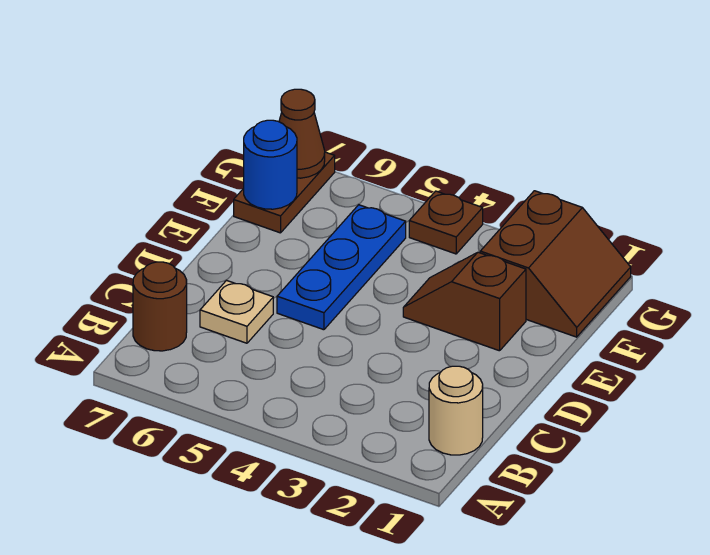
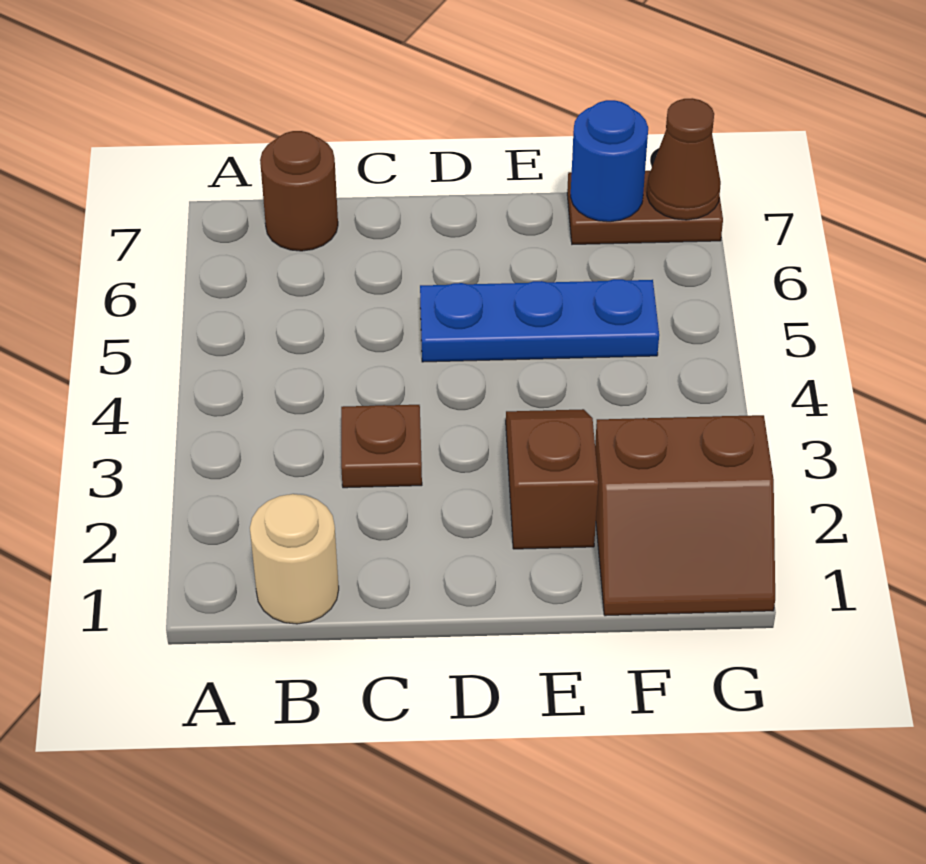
tan 1x1 plate [200,280,273,343] -> none
brown 1x1 plate [409,191,483,254] -> brown 1x1 plate moved to [341,405,422,488]

